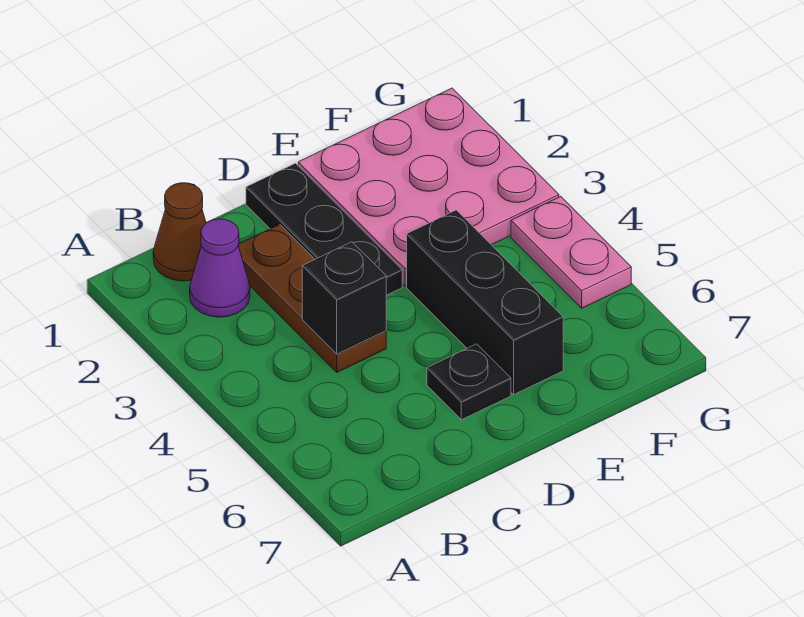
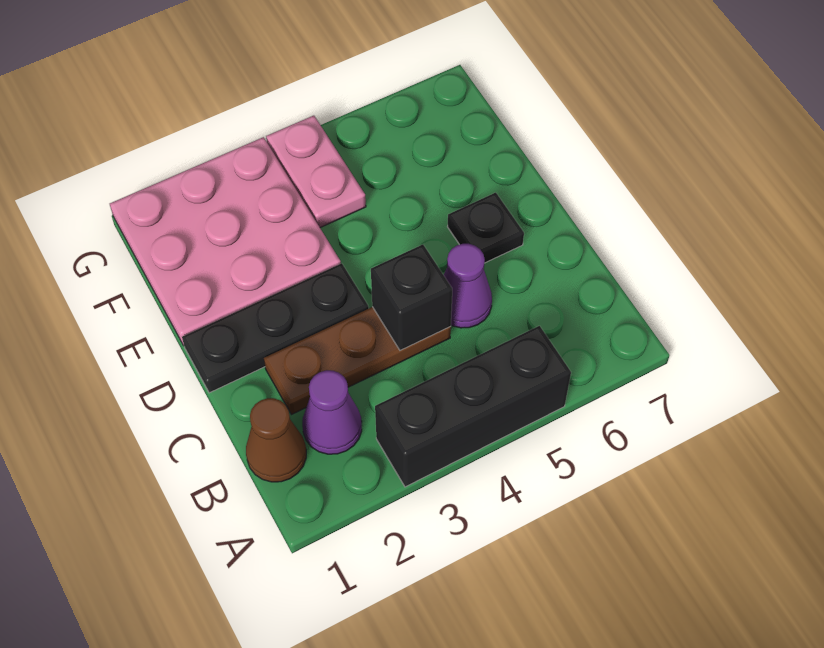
none -> purple 1x1 cone [444,244,492,328]
black 1x3 brick [407,210,563,395] -> black 1x3 brick moved to [375,326,571,487]
pink 1x2 plate [511,196,631,308] -> pink 1x2 plate turned to [266,116,366,228]

